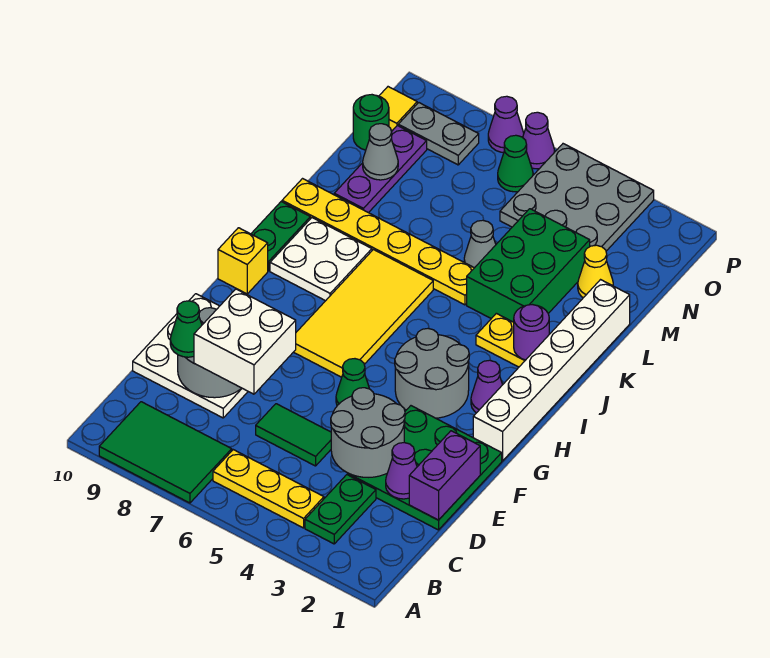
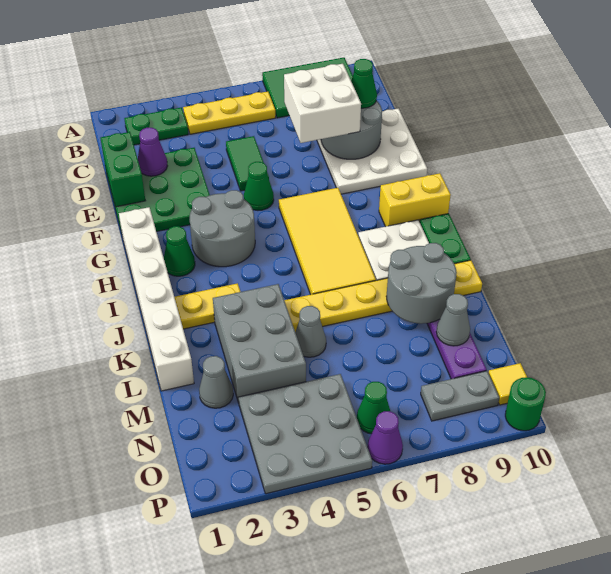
green 1x2 plate [305,475,376,544] -> green 1x2 plate turned to [124,107,188,145]
purple 1x2 brick [409,431,480,520] -> green 1x2 brick [100,132,145,207]
grey 2x2 round brick [331,388,405,477] -> grey 2x2 round brick moved to [386,243,457,324]
green 1x2 tile [256,404,331,466] -> green 1x2 tile turned to [226,136,269,191]
purple 1x1 cone [471,360,502,413] -> green 1x1 cone [164,226,195,276]
yellow 1x1 brick [218,228,268,294] -> yellow 1x2 brick [379,173,451,227]
purple 1x1 round brick [514,305,549,360] -> none
green 2x3 brick [467,209,590,322] -> grey 2x3 brick [213,284,306,403]
yellow 1x1 cone [578,245,613,298] -> grey 1x1 cone [199,356,233,408]
green 1x1 round brick [353,95,389,150] -> green 1x1 round brick moved to [505,377,546,431]
purple 1x1 cone [488,96,524,153] -> none

